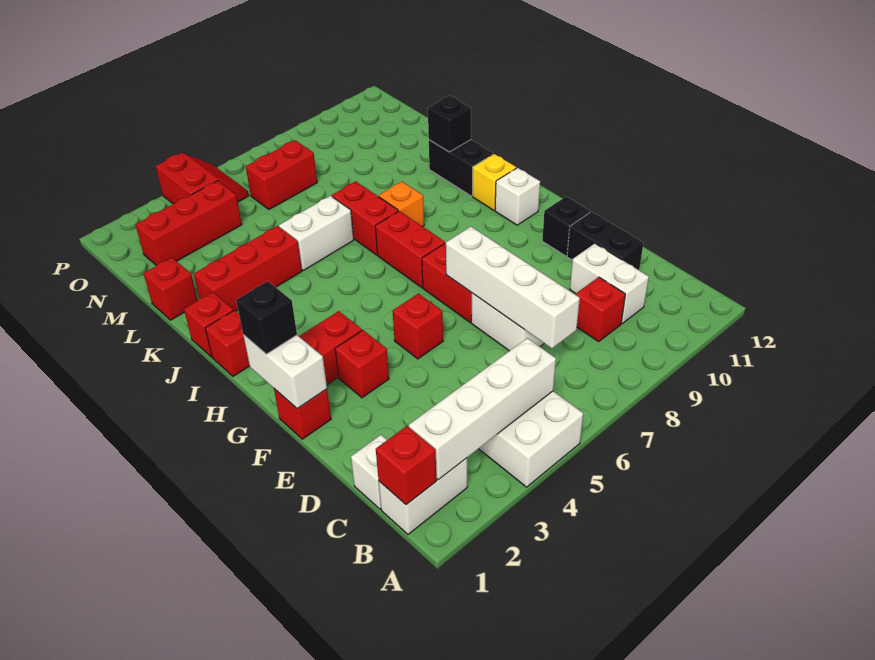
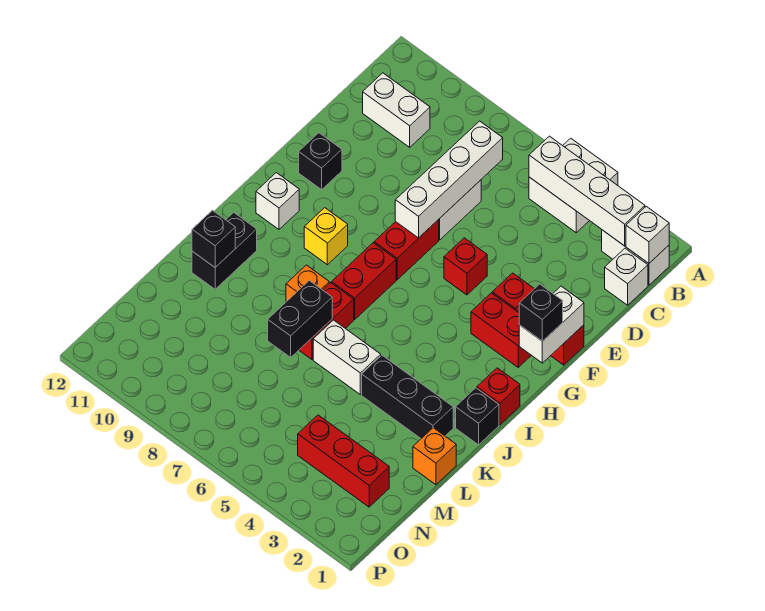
red 1x1 brick [376,426,436,505] -> white 1x1 brick [626,206,669,263]
red 1x1 brick [576,277,625,342] -> none
white 1x2 brick [570,244,649,324] -> white 1x2 brick turned to [363,73,430,147]
black 1x2 brick [567,212,643,270] -> black 1x2 brick moved to [268,281,332,357]
yellow 1x1 brick [473,154,516,210] -> yellow 1x1 brick moved to [304,208,348,265]
red 1x1 brick [184,292,233,357] -> black 1x1 brick [456,388,499,445]
red 1x3 brick [194,226,302,311] -> black 1x3 brick [362,355,453,439]
red 1x1 brick [144,258,198,320] -> orange 1x1 brick [413,428,456,485]
red 1x2 brick [246,140,317,209] -> none
red 2x2 slope [156,153,249,204] -> none

